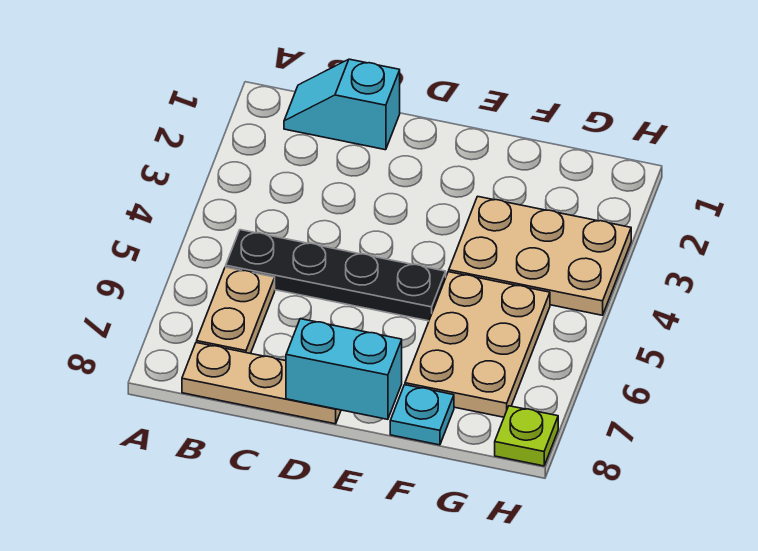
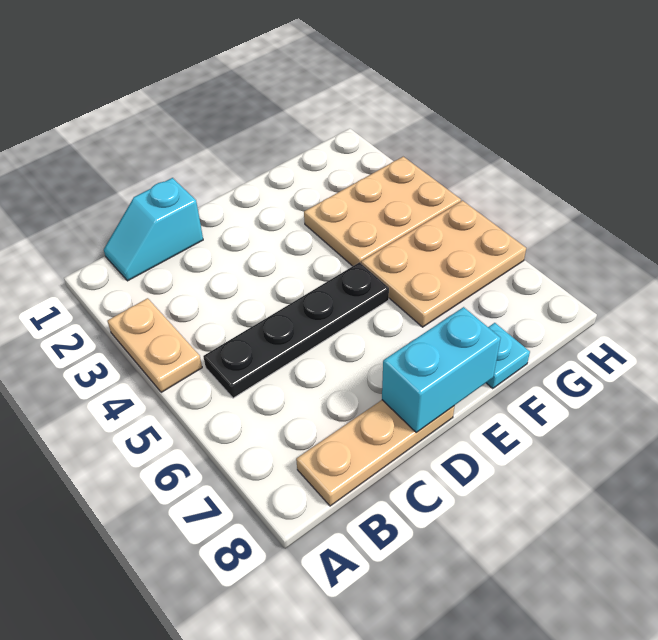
tan 1x2 plate [197,267,275,353] -> tan 1x2 plate moved to [107,298,202,392]
tan 2x3 plate [405,272,550,417] -> tan 2x3 plate turned to [361,201,526,327]
lime 1x1 plate [495,406,558,466] -> none

